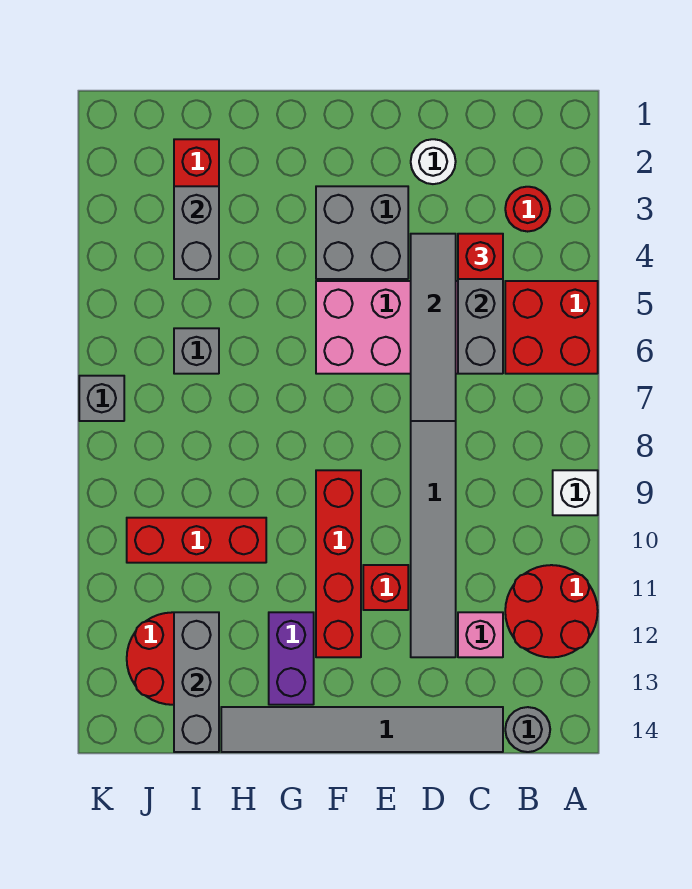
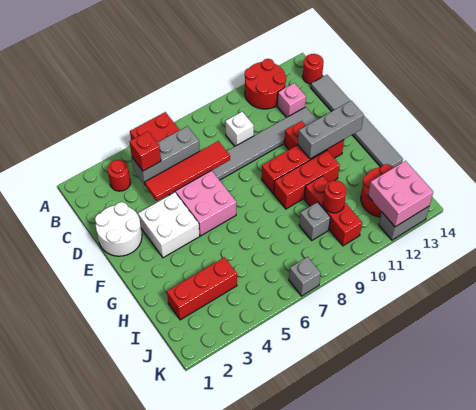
white 1x1 brick [553,470,598,515] -> white 1x1 brick moved to [225,112,254,146]
grey 1x1 round brick [505,707,550,752] -> red 1x1 round brick [303,54,324,84]
white 1x1 round brick [411,139,456,184] -> white 2x2 round brick [95,202,142,256]
grey 1x4 tile [411,234,456,421] -> red 1x4 tile [145,141,230,201]
grey 2x2 brick [316,186,408,279] -> white 2x2 brick [138,193,200,258]
none -> red 1x3 brick [274,151,340,209]
purple 1x2 brick [269,612,314,705] -> none
grey 1x2 brick [174,186,219,279] -> grey 1x2 brick moved to [379,206,429,240]
grey 1x1 brick [174,328,219,374] -> grey 1x1 brick moved to [299,202,330,240]
none -> red 1x1 round brick [323,180,346,213]
grey 1x3 brick [174,612,219,752] -> grey 1x3 brick moved to [298,101,364,159]
none -> pink 2x2 brick [368,161,433,227]

